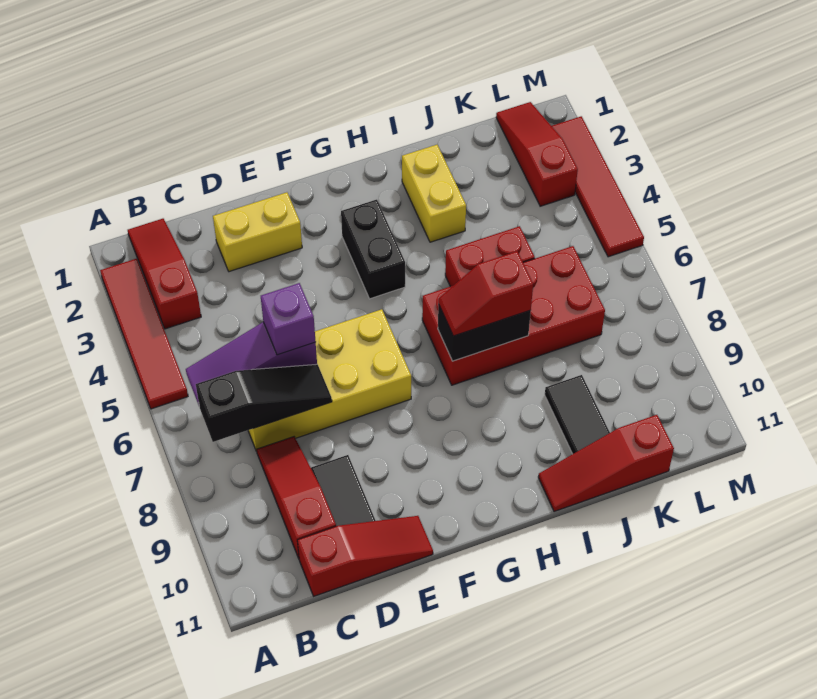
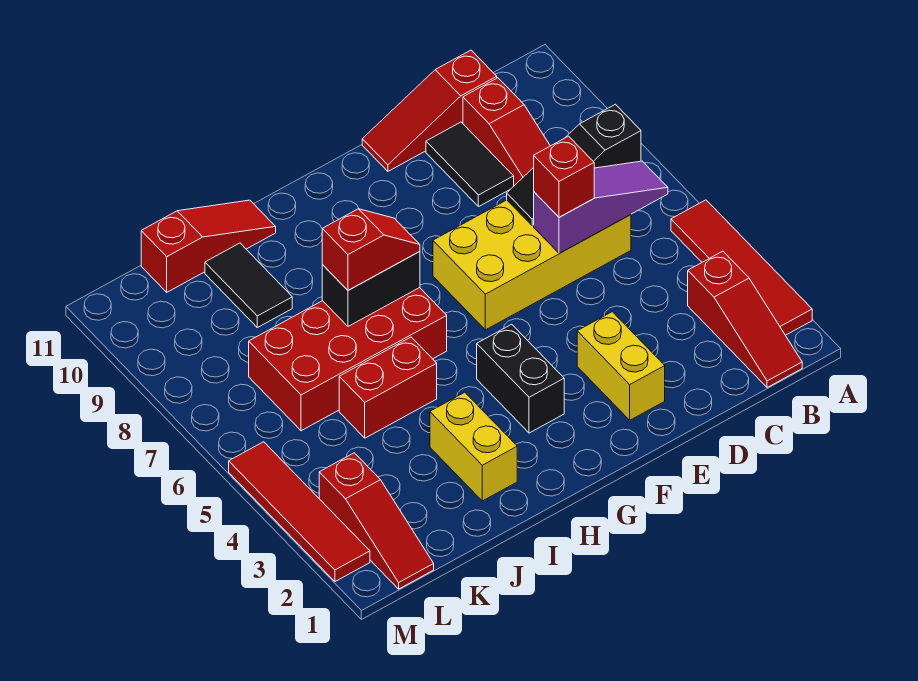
yellow 1x2 brick [213,192,302,272] -> yellow 1x2 brick turned to [577,312,665,420]
purple 1x1 brick [261,283,316,355] -> red 1x1 brick [534,136,594,217]

